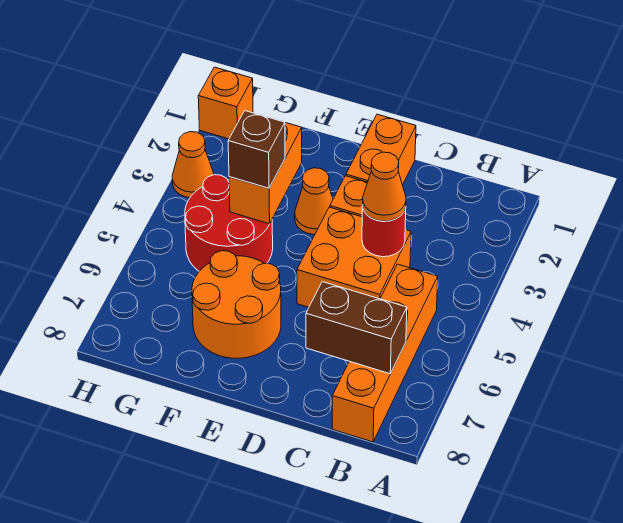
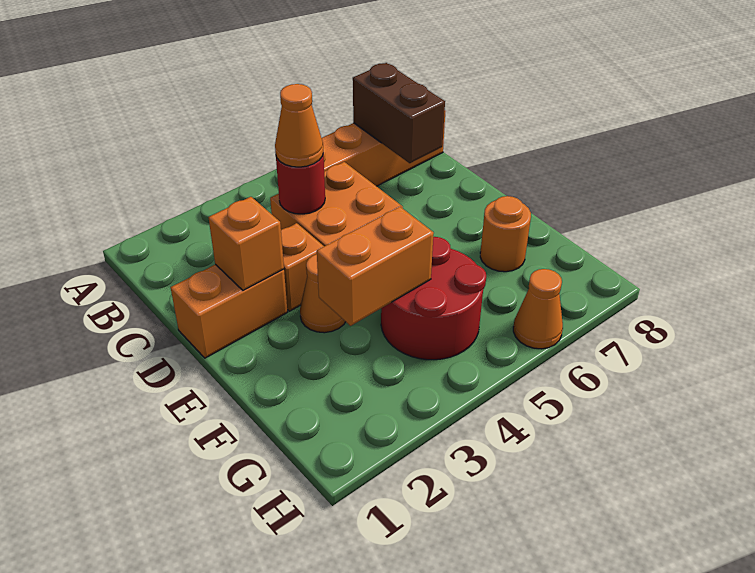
orange 2x2 round brick [192,251,281,358] -> orange 1x1 round brick [480,196,531,272]
brown 1x1 brick [228,111,285,188] -> none
orange 1x1 brick [198,67,253,139] -> orange 1x1 brick moved to [208,197,284,290]
orange 1x1 cone [172,132,214,198] -> orange 1x1 cone moved to [513,269,563,349]

